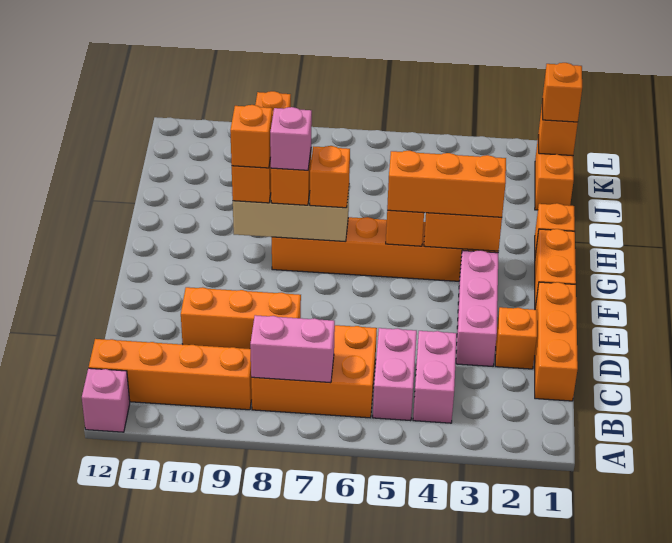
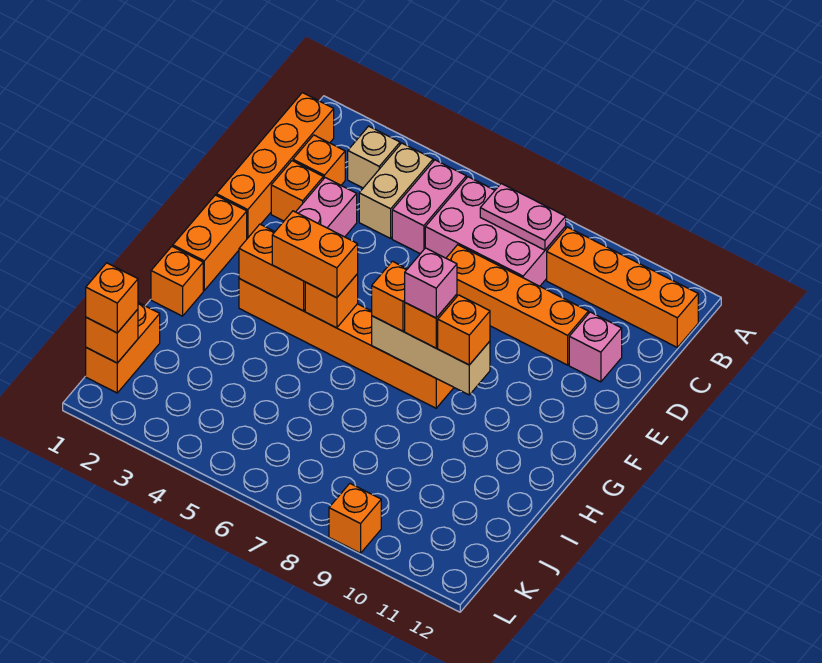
pink 1x1 brick [82,368,130,432] -> pink 1x1 brick moved to [569,312,622,382]
none -> tan 1x1 brick [348,126,400,188]
pink 1x2 brick [413,331,457,423] -> tan 1x2 brick [359,143,433,238]
orange 2x3 brick [251,325,377,418] -> pink 2x3 brick [425,177,566,286]
pink 1x2 brick [250,315,335,383] -> pink 1x2 plate [480,184,566,250]
orange 1x3 brick [535,282,578,401] -> orange 1x4 brick [216,93,334,239]
orange 1x3 brick [181,287,301,349] -> orange 1x4 brick [446,245,588,365]
orange 1x3 brick [387,150,506,217] -> orange 1x2 brick [272,211,358,298]
orange 1x1 brick [230,105,272,168] -> orange 1x1 brick moved to [293,135,345,185]

